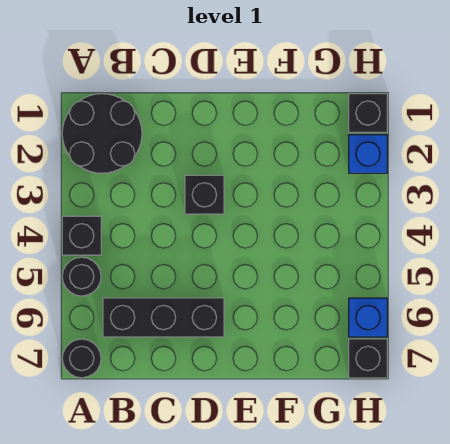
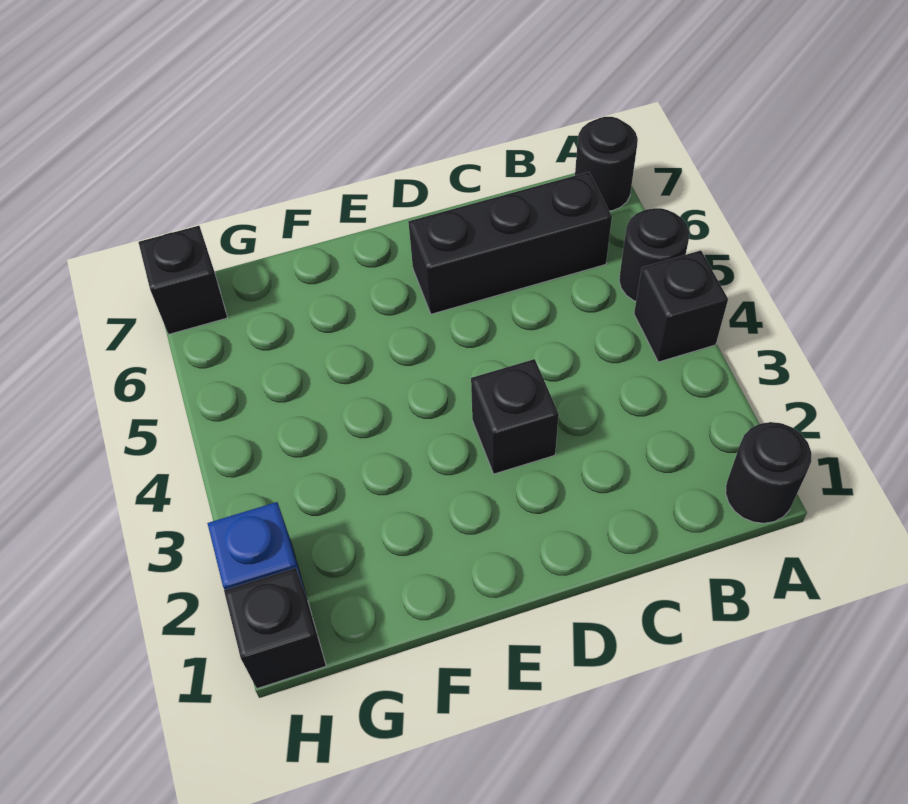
black 2x2 round brick [62,94,142,173] -> black 1x1 round brick [726,422,811,523]
blue 1x1 brick [349,298,387,337] -> none

